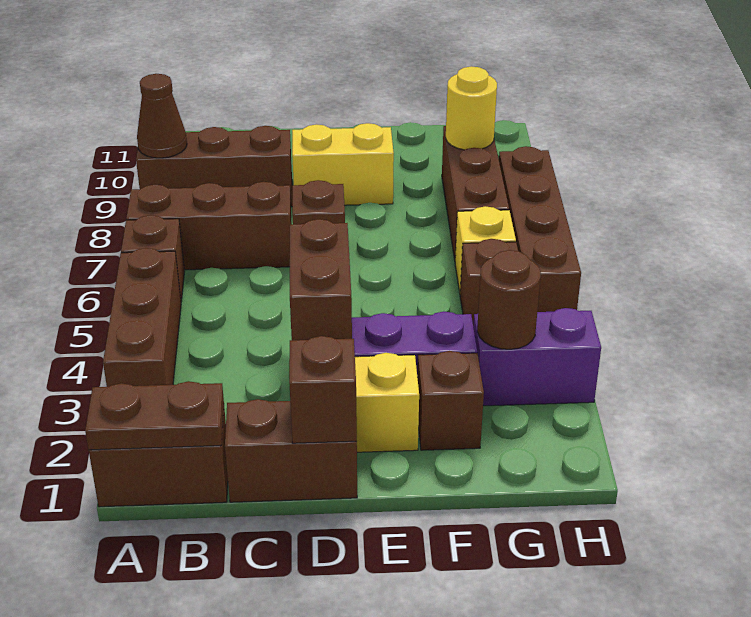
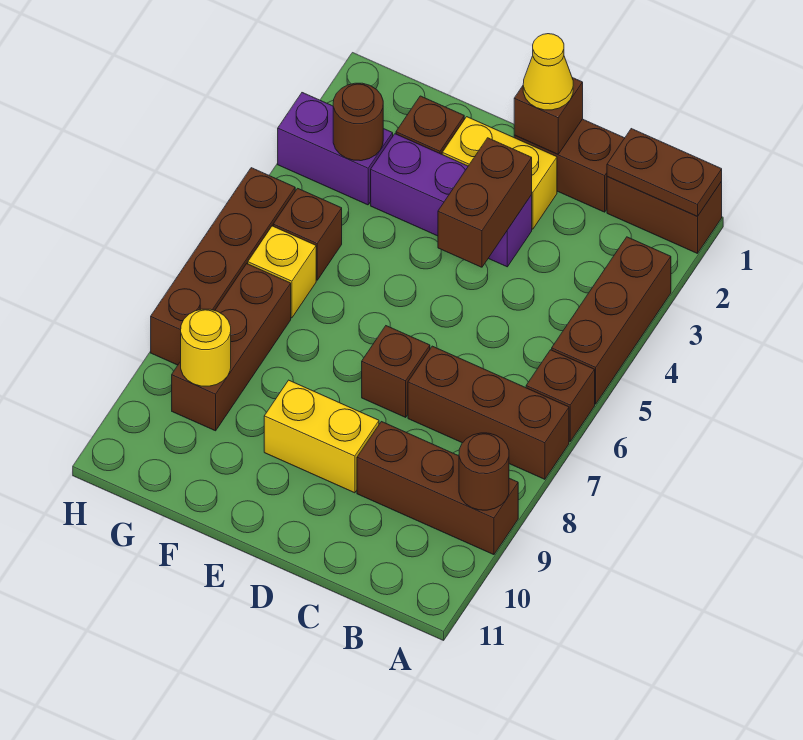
brown 1x1 cone [137,74,187,158] -> brown 1x1 round brick [459,433,509,510]
none -> yellow 1x1 cone [523,34,573,110]

